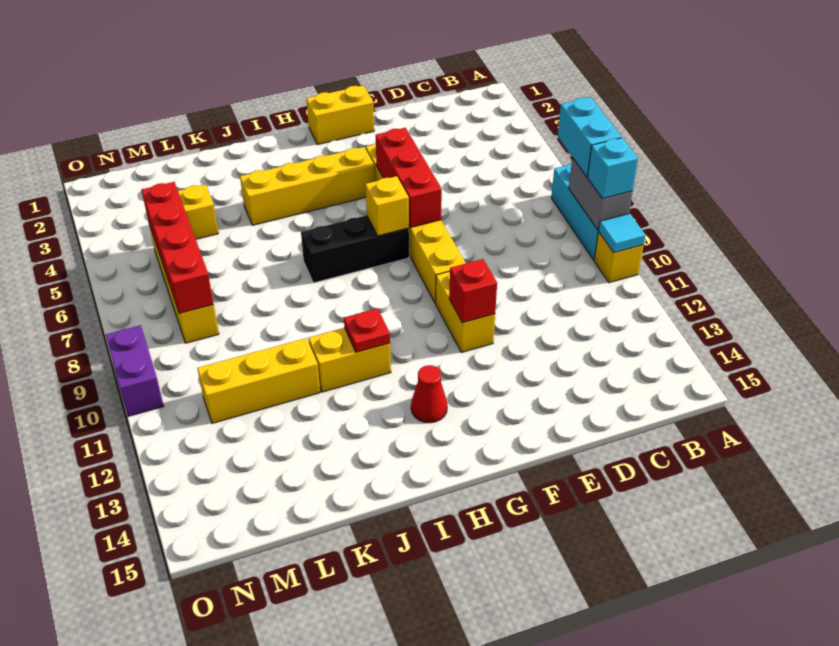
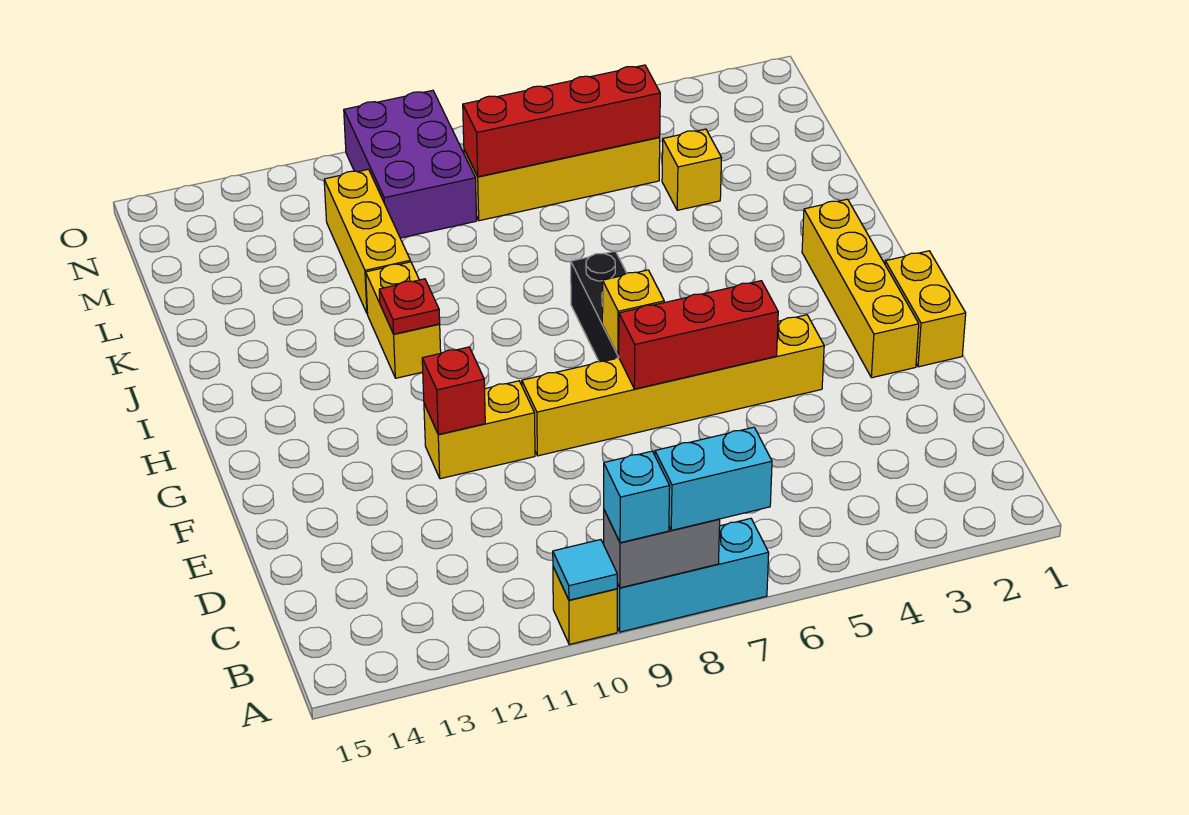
yellow 1x4 brick [240,147,375,225] -> yellow 1x4 brick moved to [802,199,919,378]
red 1x1 cone [411,365,447,423] -> none
purple 1x2 brick [106,325,164,416] -> purple 2x3 brick [344,90,477,238]

